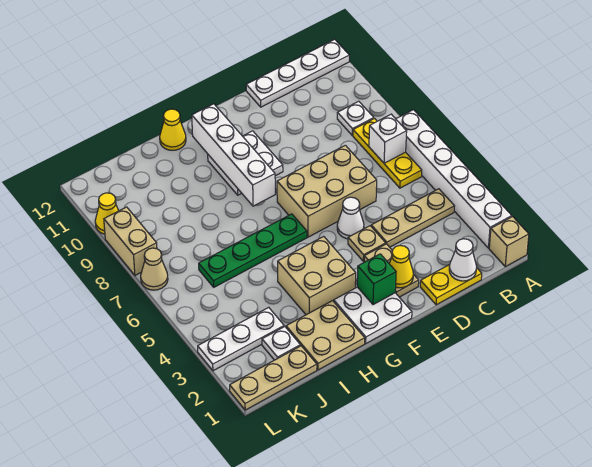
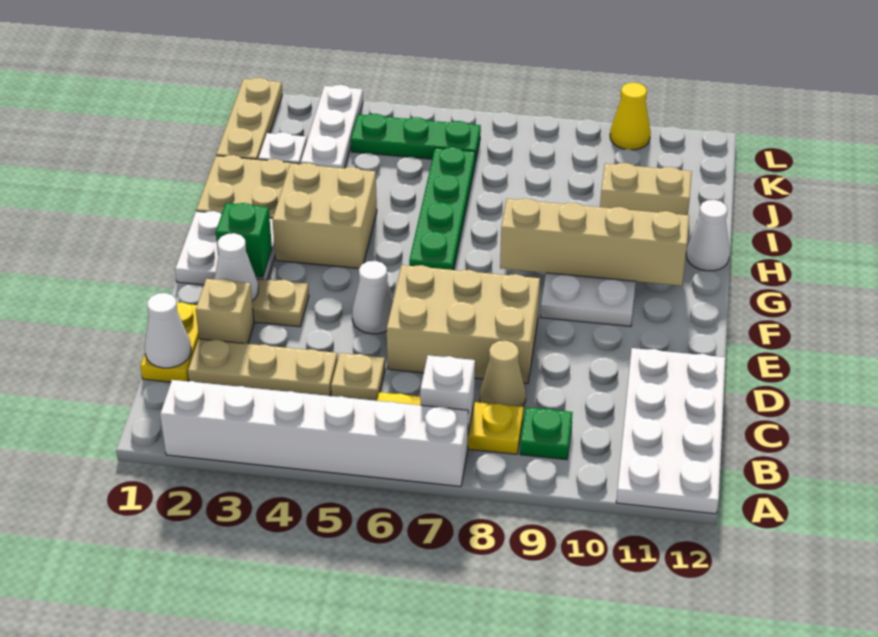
tan 1x1 brick [489,217,529,267] -> tan 1x1 brick moved to [196,279,254,344]
white 1x4 plate [246,39,349,107] -> white 2x4 plate [616,348,726,514]
tan 1x3 plate [371,189,454,247] -> tan 1x3 plate turned to [188,339,338,396]
white 1x1 plate [337,101,374,135] -> green 1x1 plate [520,407,573,460]
tan 2x3 brick [277,145,377,237] -> tan 2x3 brick turned to [387,265,540,383]
yellow 1x1 cone [389,246,413,288] -> white 1x1 cone [214,233,258,301]
tan 1x1 plate [348,226,386,261] -> tan 1x1 plate moved to [331,353,385,401]
white 1x4 brick [192,104,275,206] -> tan 1x4 brick [500,198,689,286]
yellow 1x1 cone [160,109,186,150] -> white 1x1 cone [686,200,730,271]
none -> green 1x3 plate [351,114,481,162]
tan 1x1 cone [141,248,168,290] -> tan 1x1 cone moved to [480,341,526,407]
tan 1x2 brick [104,207,157,275] -> tan 1x2 brick moved to [600,163,692,215]

